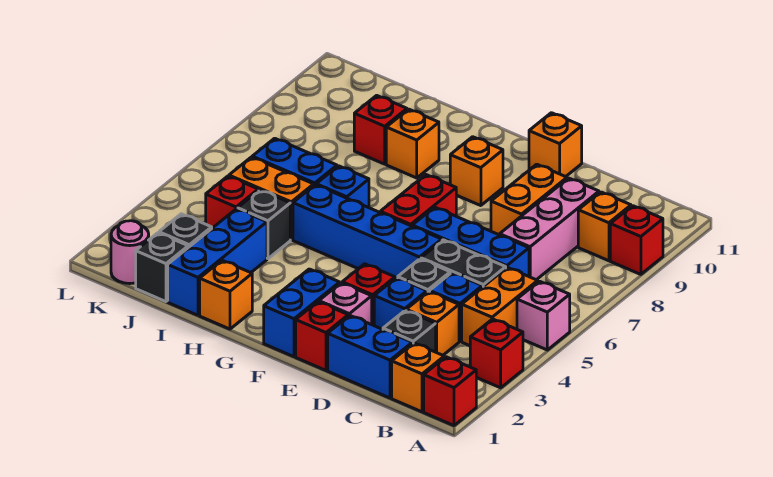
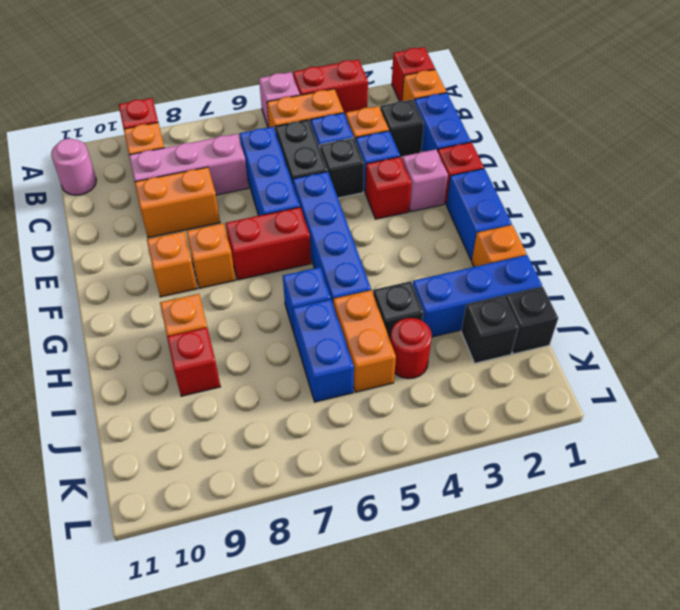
red 1x1 brick [470,319,523,388] -> red 1x2 brick [293,59,368,116]
orange 1x1 brick [529,113,582,177] -> orange 1x1 brick moved to [186,223,235,288]
blue 1x2 brick [264,269,340,357] -> blue 1x2 brick turned to [446,169,512,260]
red 1x1 brick [206,176,258,228] -> red 1x1 round brick [390,318,432,379]
pink 1x1 round brick [111,221,149,284] -> pink 1x1 round brick moved to [51,139,96,195]

